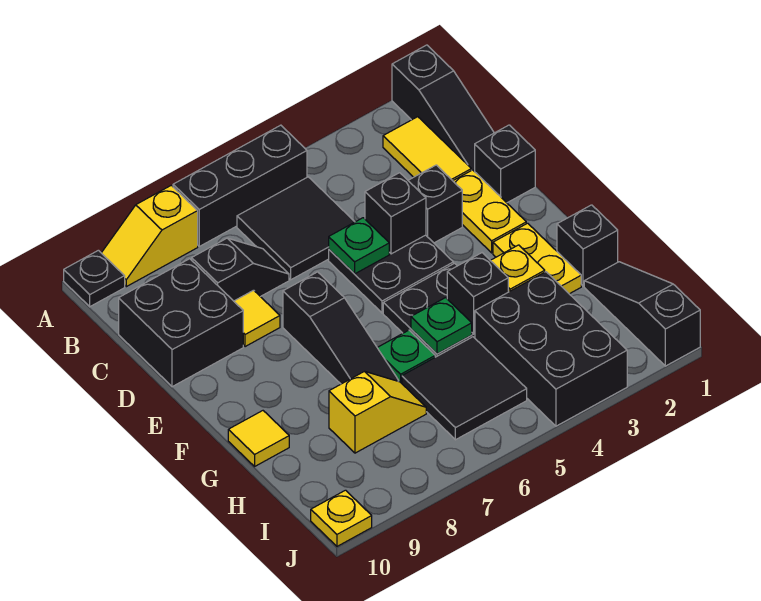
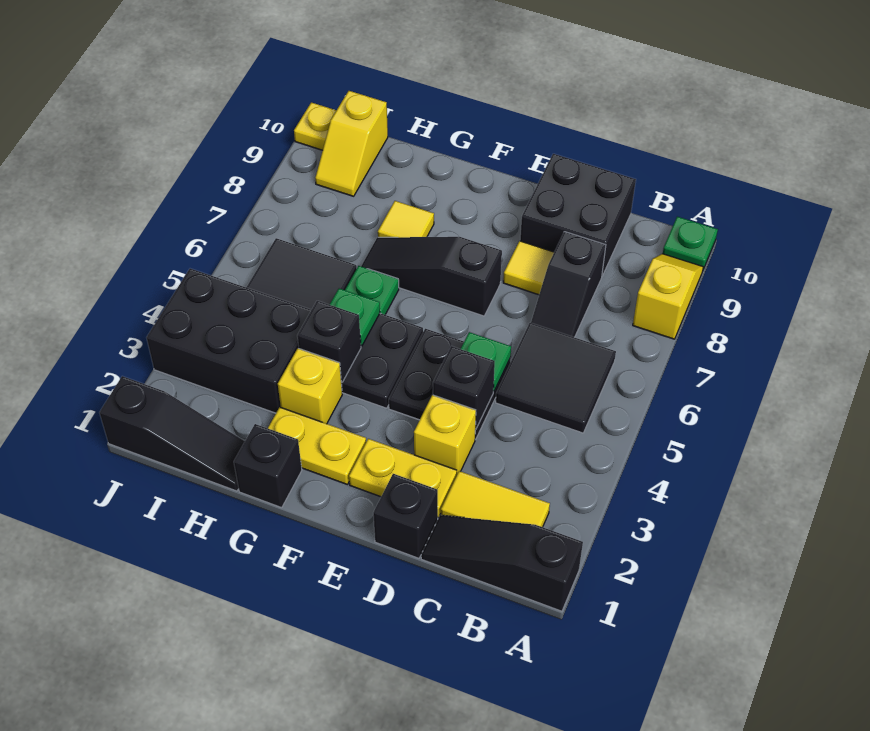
black 1x3 brick [173,125,307,246] -> none
black 1x1 plate [64,250,125,307] -> green 1x1 plate [663,217,718,269]
black 1x1 brick [408,165,462,243] -> yellow 1x1 brick [414,395,476,474]
yellow 1x1 tile [228,411,289,466] -> yellow 1x1 tile moved to [378,201,434,237]
yellow 1x2 slope [329,371,426,453] -> yellow 1x2 slope moved to [315,91,388,196]

